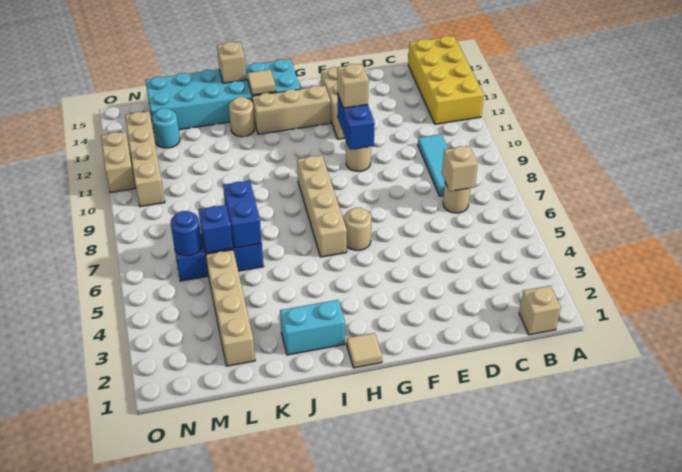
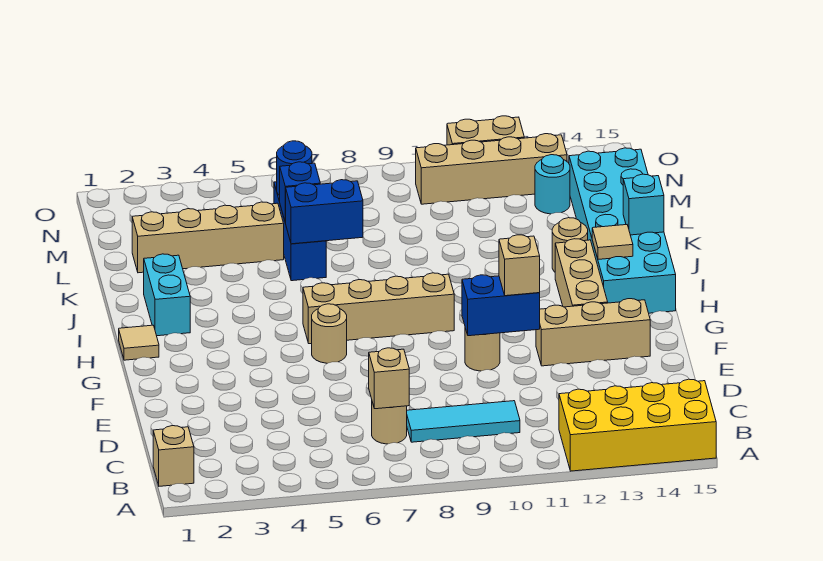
tan 1x1 brick [217,42,246,83] -> cyan 1x1 brick [623,174,664,235]

